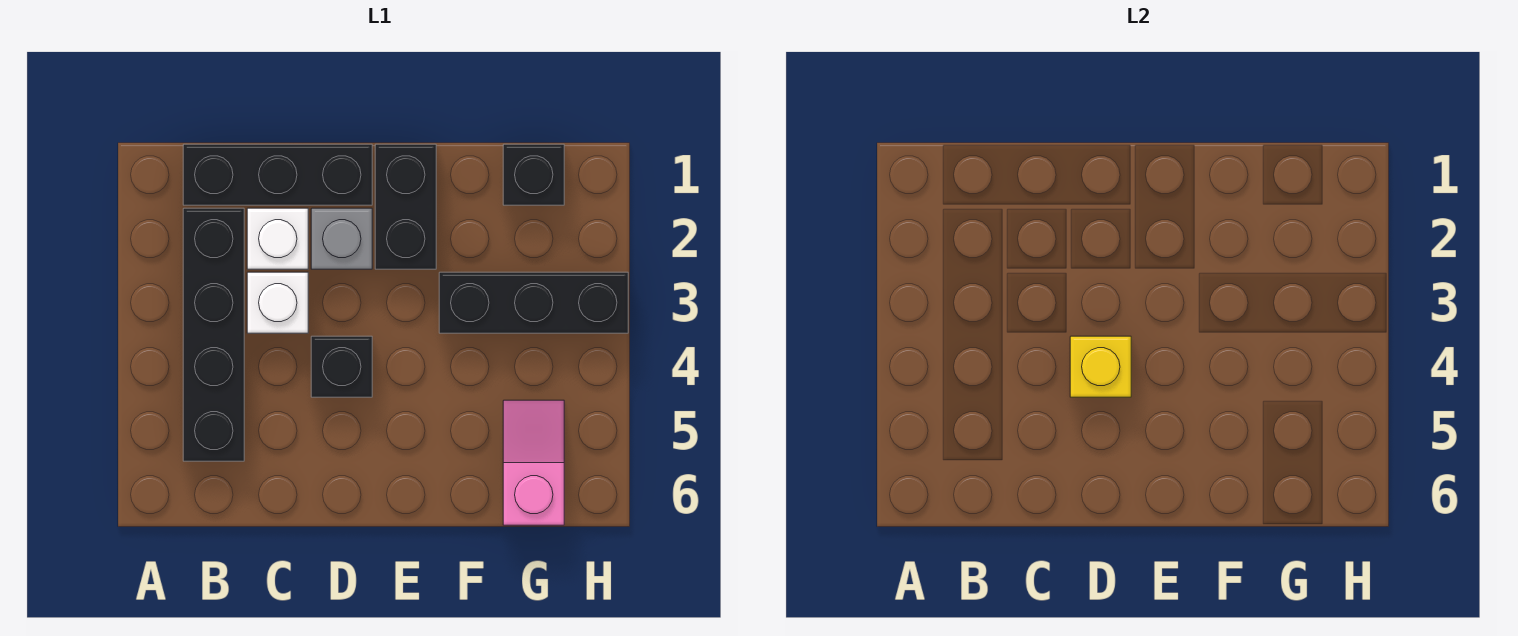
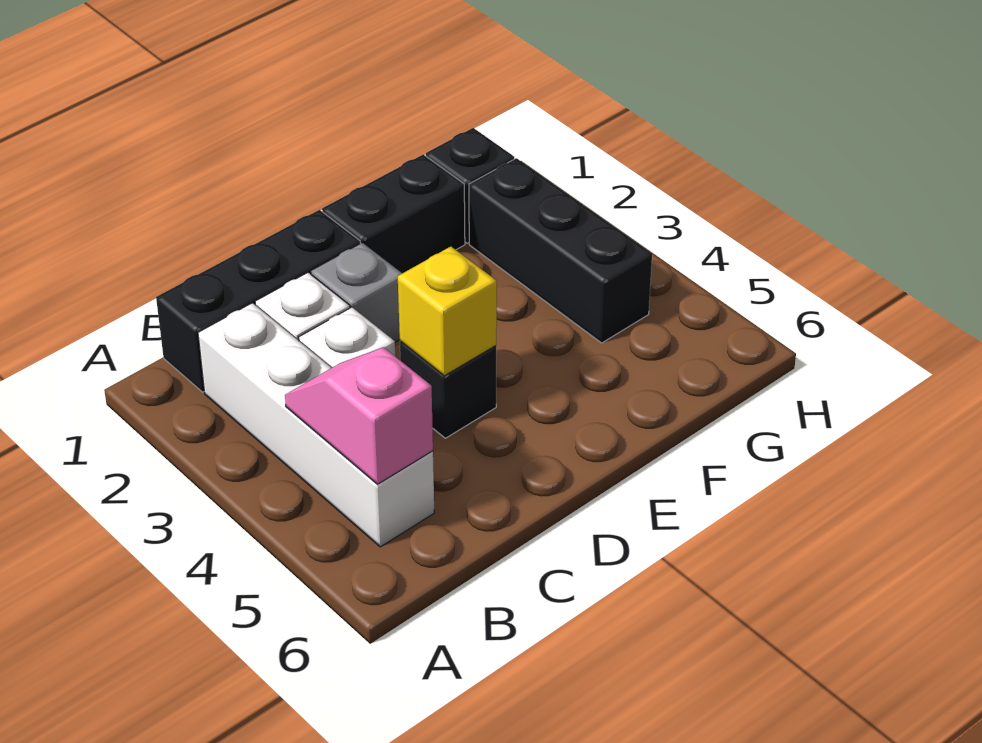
black 1x4 brick [183,208,244,461] -> white 1x4 brick [198,303,434,547]
black 1x2 brick [375,144,436,269] -> black 1x2 brick turned to [322,154,465,273]
black 1x3 brick [439,272,628,333] -> black 1x3 brick turned to [469,158,652,343]
pink 1x2 slope [503,400,564,525] -> pink 1x2 slope moved to [285,347,433,484]

